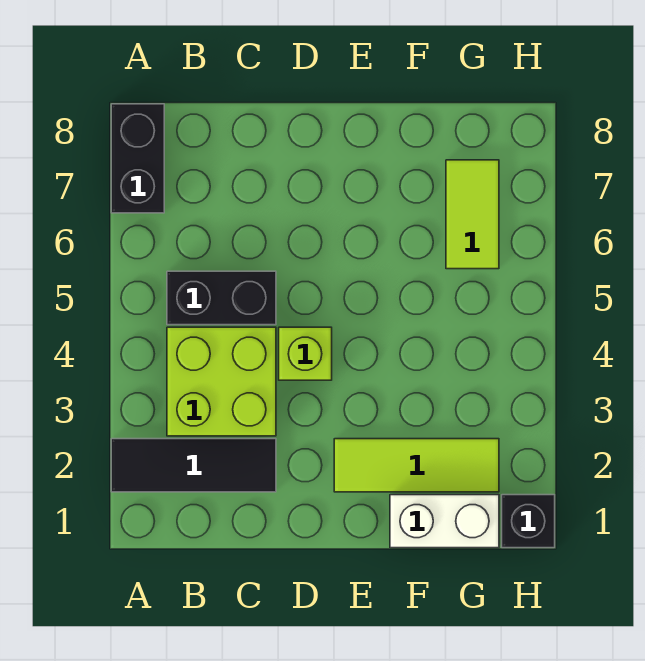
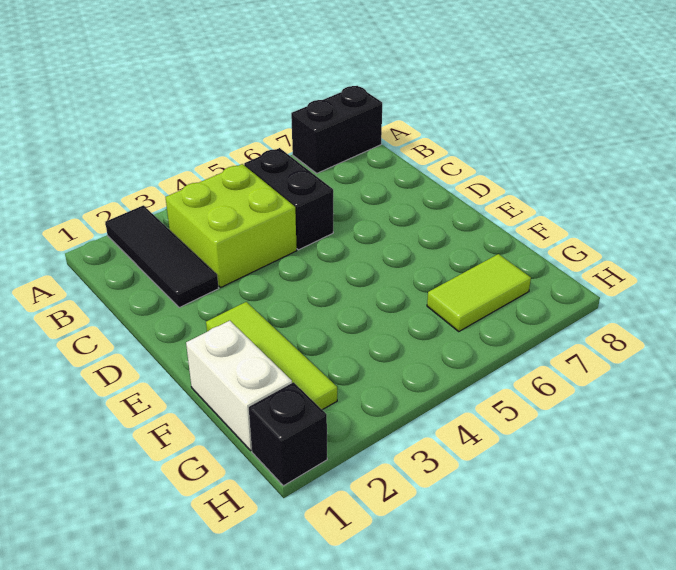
lime 1x1 brick [279,327,332,380] -> none

